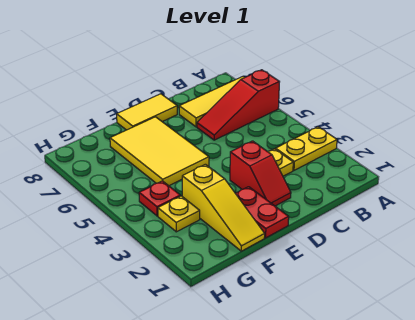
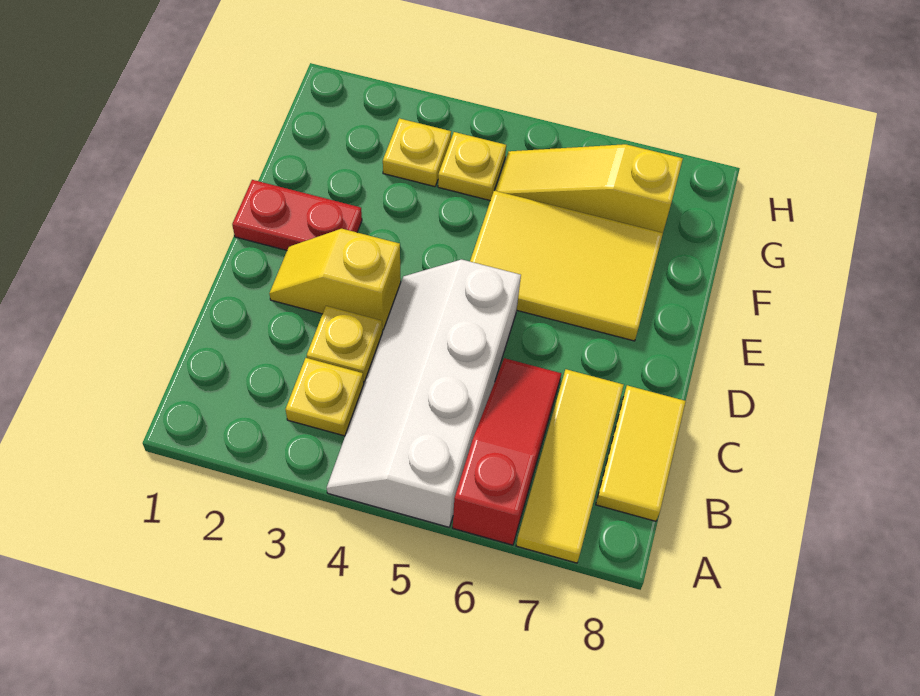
yellow 1x2 plate [276,127,337,170] -> yellow 1x1 plate [285,358,364,436]
none -> white 2x4 slope [327,260,521,527]
red 1x2 slope [230,141,291,206] -> yellow 1x2 slope [269,229,401,330]
yellow 1x2 tile [117,94,177,130] -> yellow 1x2 tile moved to [596,385,686,521]
yellow 1x3 slope [182,164,265,251] -> yellow 1x3 slope moved to [495,144,683,233]
red 1x1 plate [139,181,180,216] -> yellow 1x1 plate [438,132,506,200]

